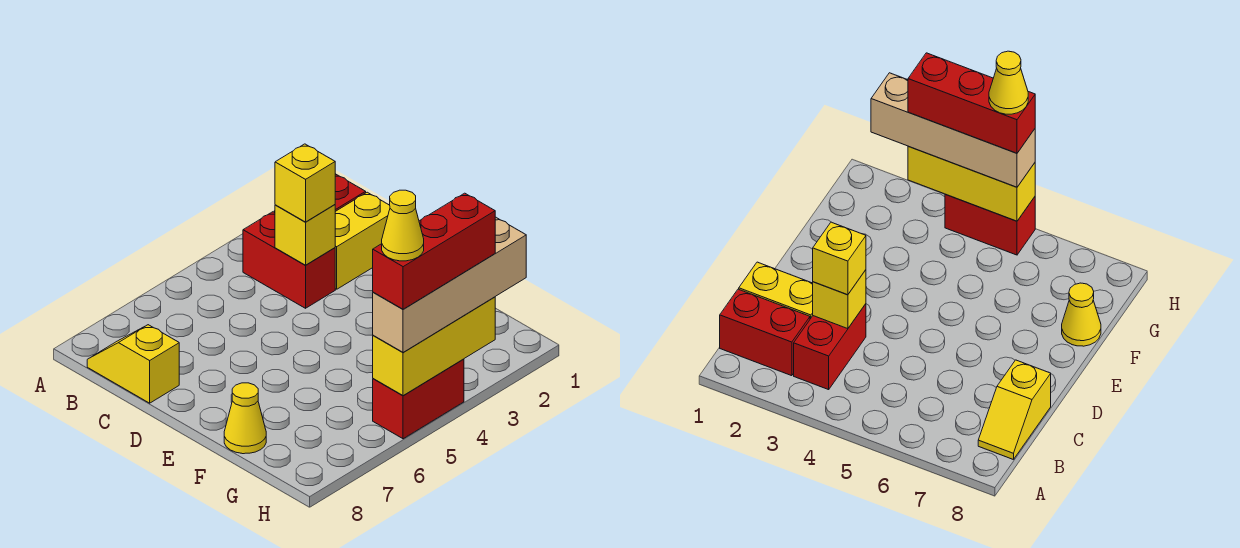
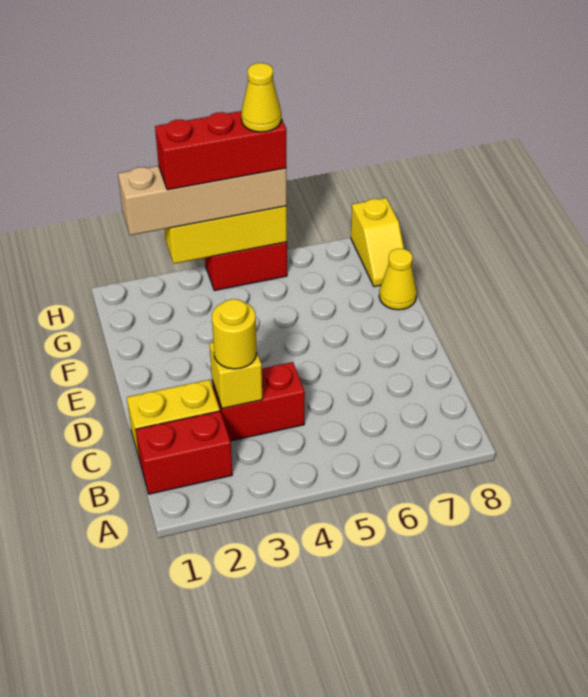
red 1x2 brick [243,212,335,308] -> red 1x2 brick turned to [212,362,305,441]
yellow 1x2 slope [87,325,179,403] -> yellow 1x2 slope moved to [351,198,404,286]
yellow 1x1 brick [275,144,335,222] -> yellow 1x1 round brick [212,299,257,369]

